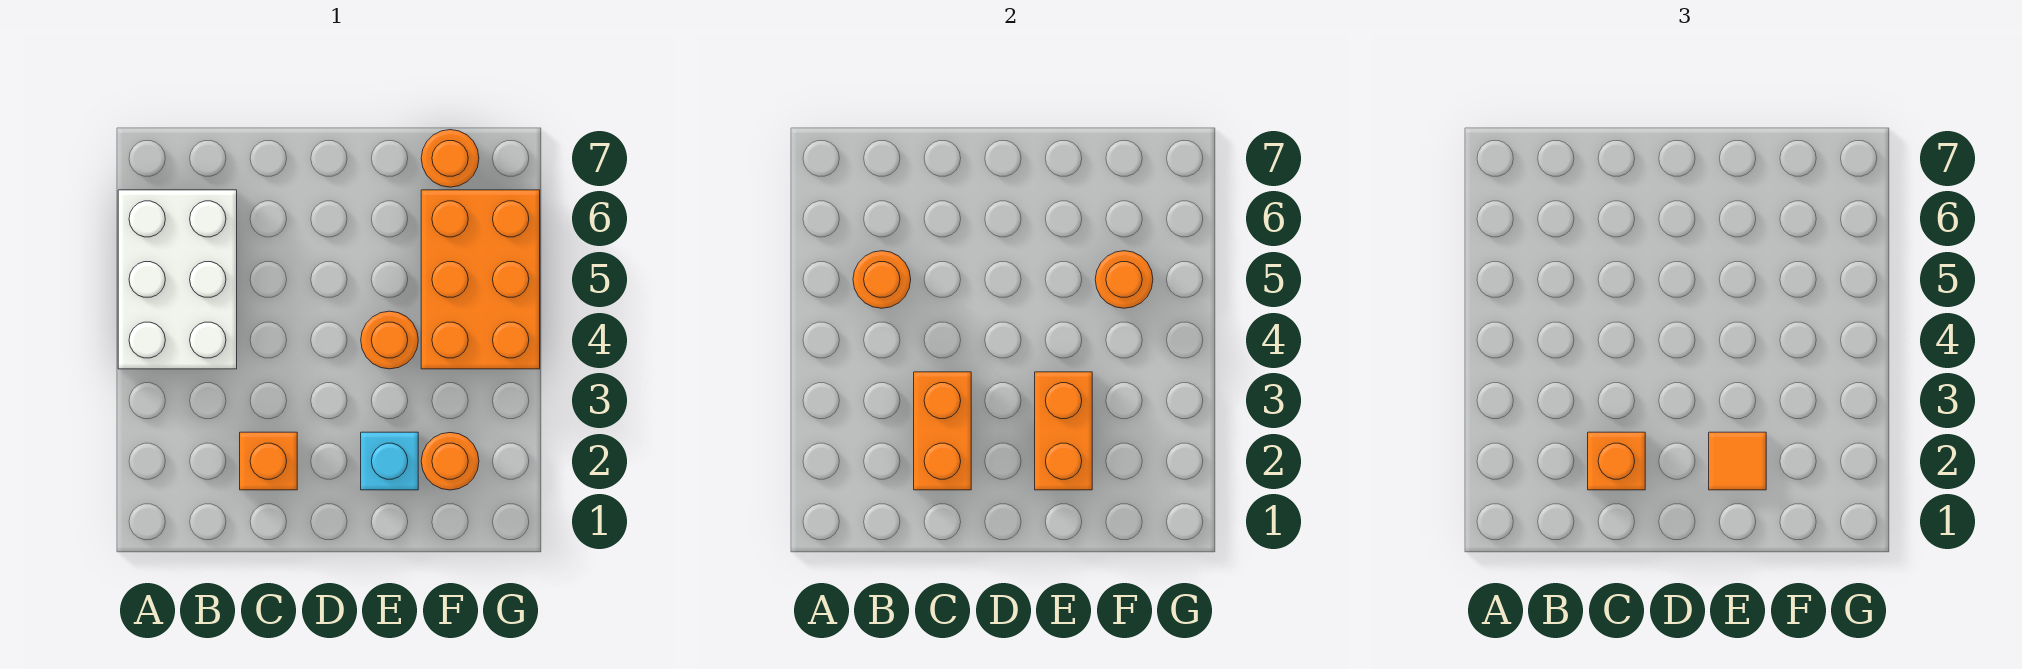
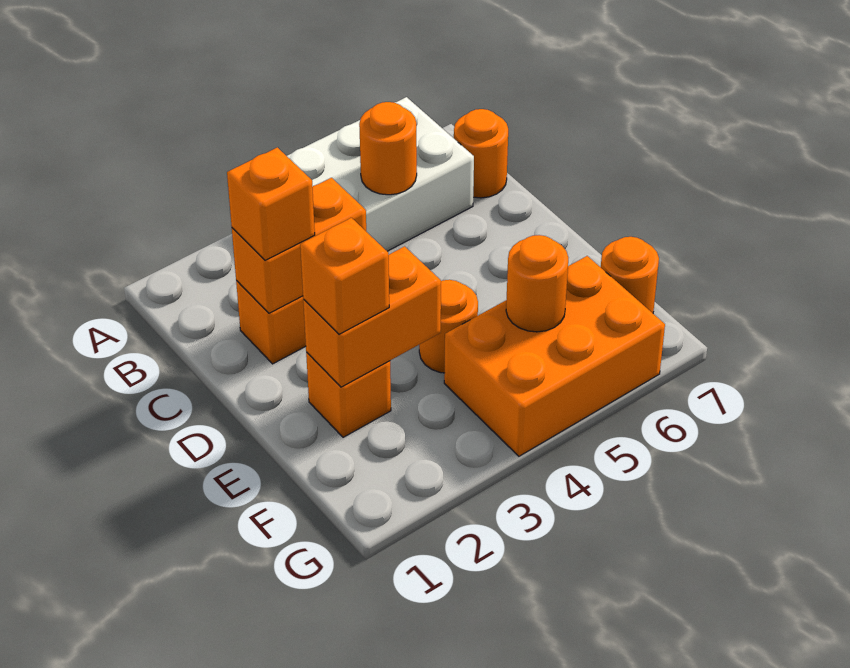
cyan 1x1 brick [361,432,418,490] -> orange 1x1 brick [306,352,391,437]
orange 1x1 tile [1709,432,1766,490] -> orange 1x1 brick [300,218,389,334]
orange 1x1 round brick [421,433,479,490] -> orange 1x1 round brick moved to [454,109,508,198]

